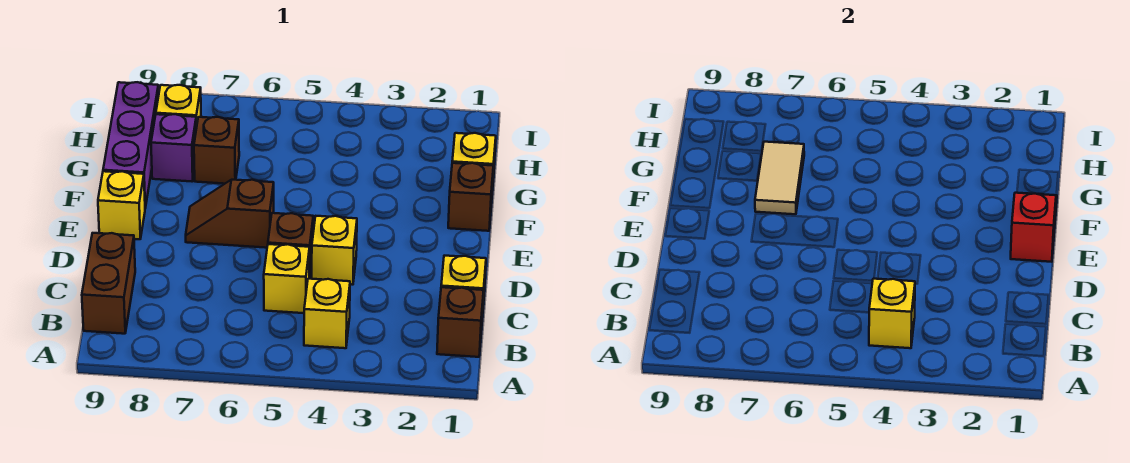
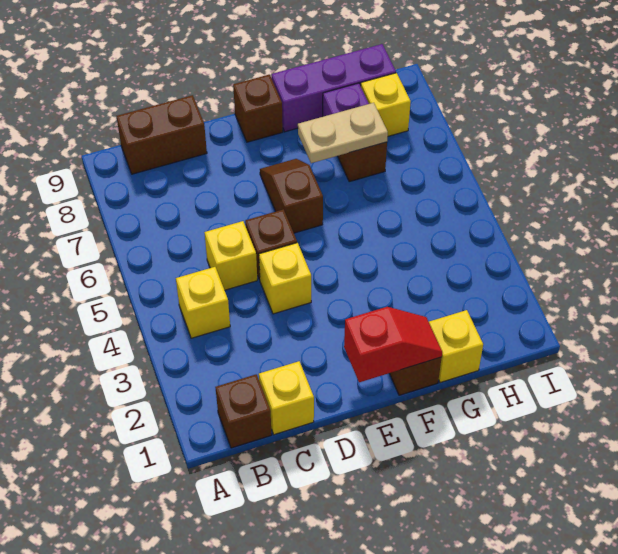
yellow 1x1 brick [869,279,915,348] -> none
yellow 1x1 brick [98,171,145,239] -> brown 1x1 brick [233,75,283,142]
tan 1x2 tile [755,142,804,214] -> tan 1x2 plate [298,103,388,163]

